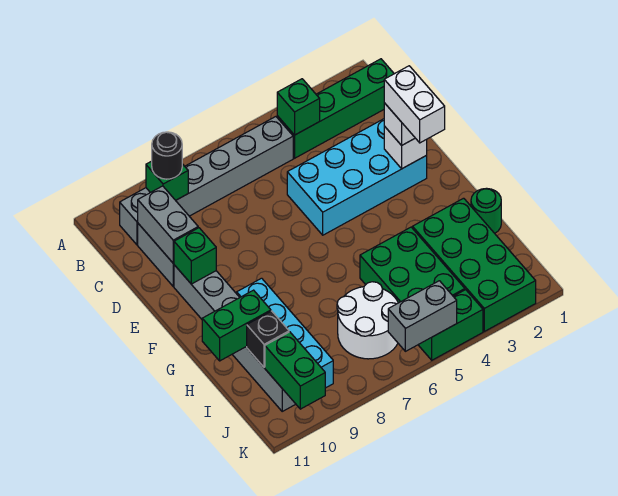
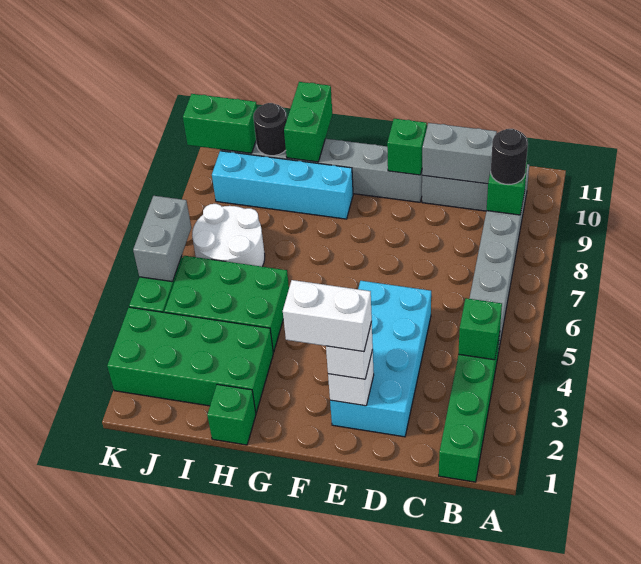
green 1x1 round brick [471,188,501,233] -> green 1x1 brick [207,384,256,445]
black 1x1 brick [247,311,289,367] -> black 1x1 round brick [253,103,287,156]

